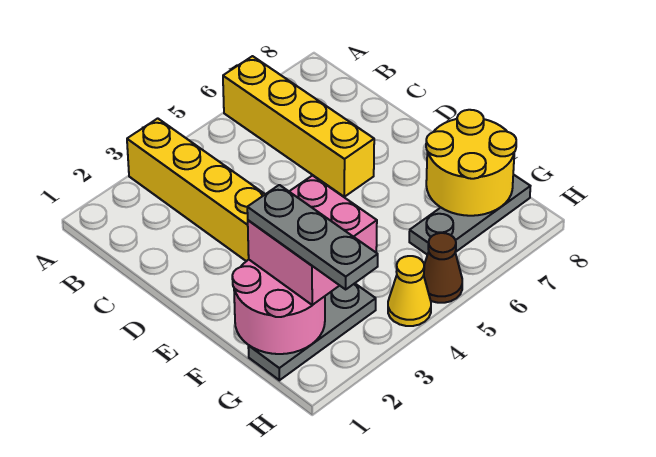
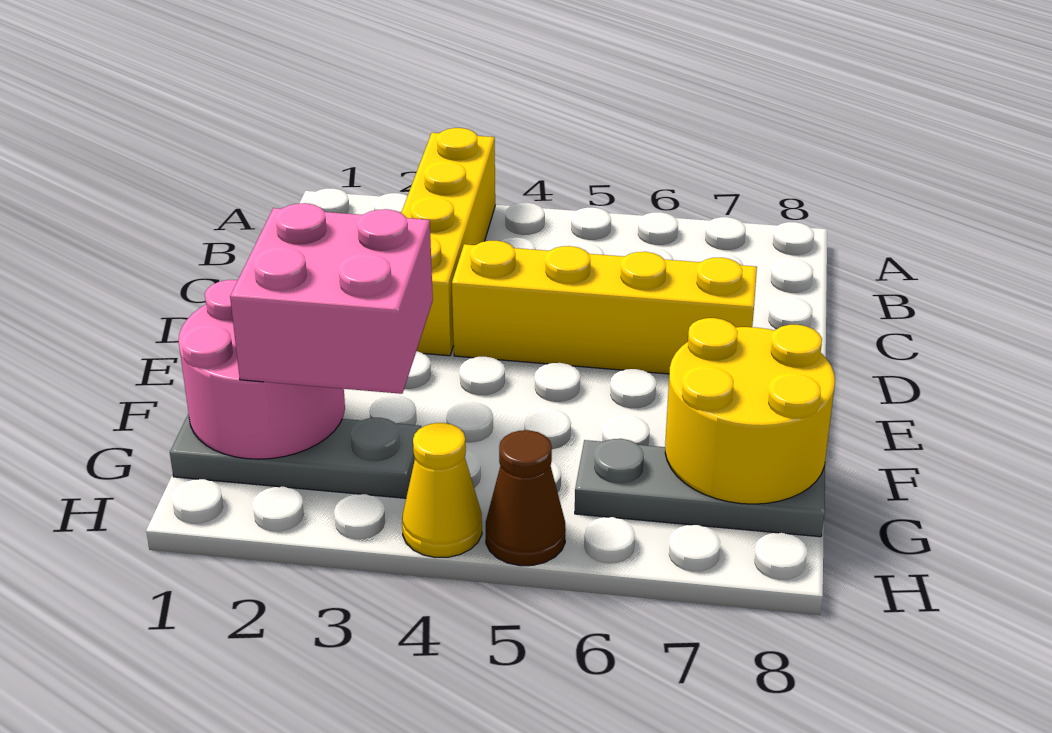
yellow 1x4 brick [223,56,374,197] -> yellow 1x4 brick turned to [452,241,757,374]
grey 1x3 plate [247,185,378,289] -> none

